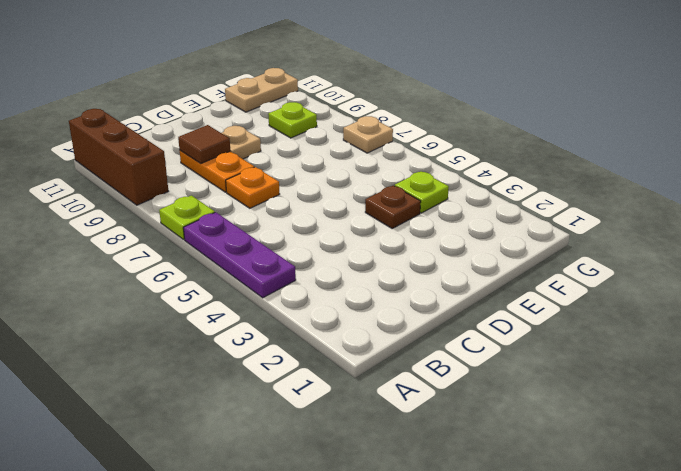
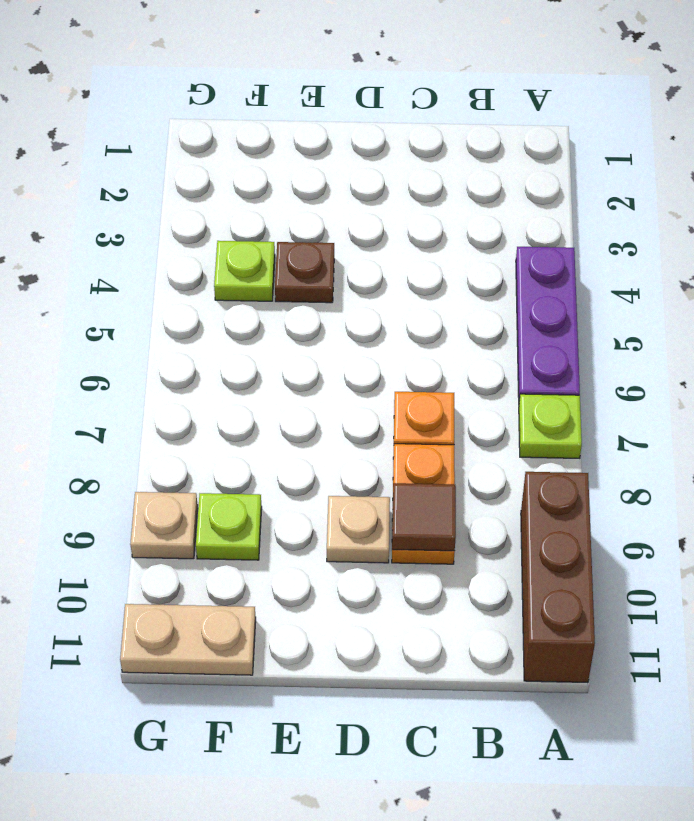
tan 1x1 plate [343,116,393,153] -> tan 1x1 plate moved to [130,492,198,559]

